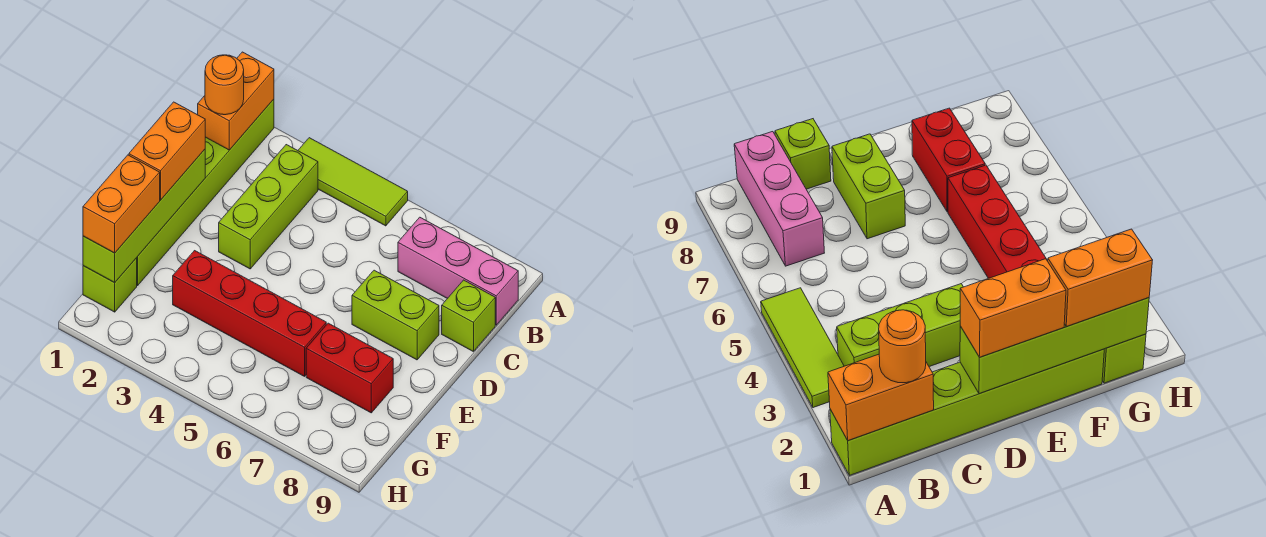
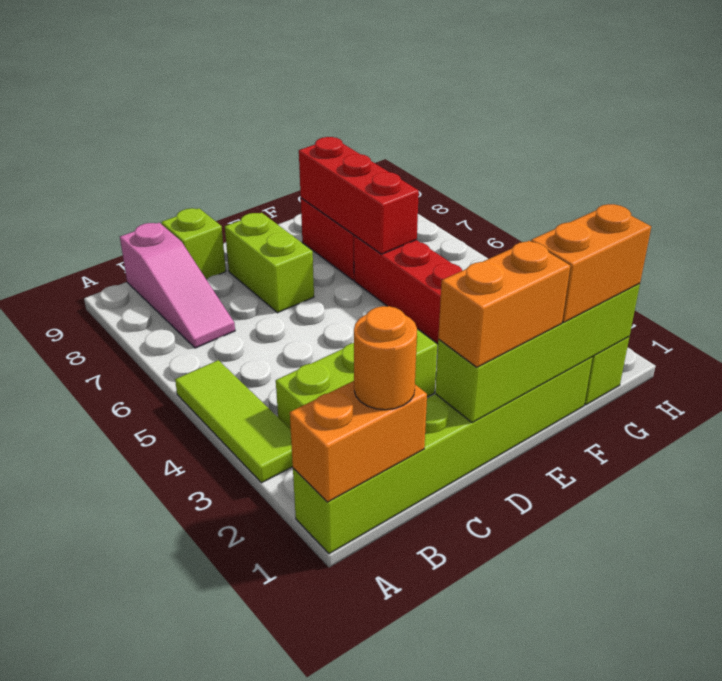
pink 1x3 brick [398,217,518,325] -> pink 1x3 slope [120,223,235,348]
none -> red 1x3 brick [299,137,419,254]

